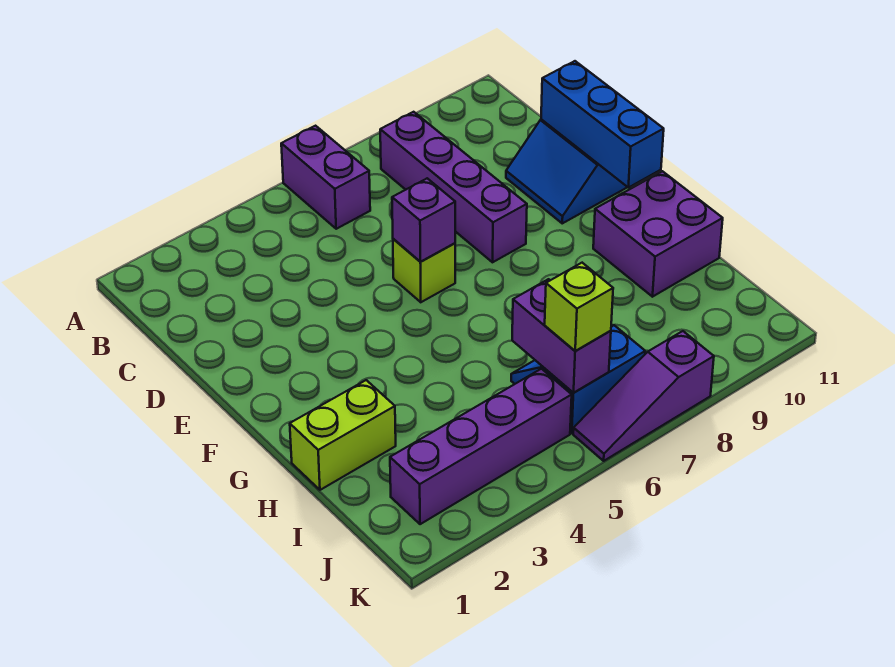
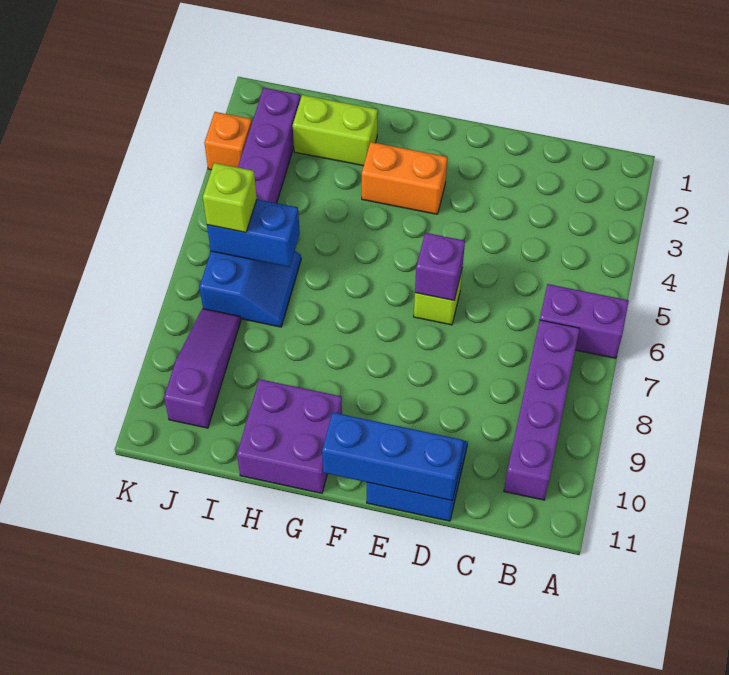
purple 1x4 brick [380,112,527,262] -> purple 1x4 brick turned to [504,320,580,500]
none -> orange 1x2 brick [362,142,447,214]
lime 1x2 brick [290,380,396,490] -> lime 1x2 brick turned to [293,95,378,166]
purple 1x2 brick [512,279,611,393] -> blue 1x2 brick [207,199,300,267]
none -> orange 1x1 brick [204,112,252,170]
purple 1x3 slope [573,331,714,461] -> purple 1x3 slope moved to [164,309,241,428]

